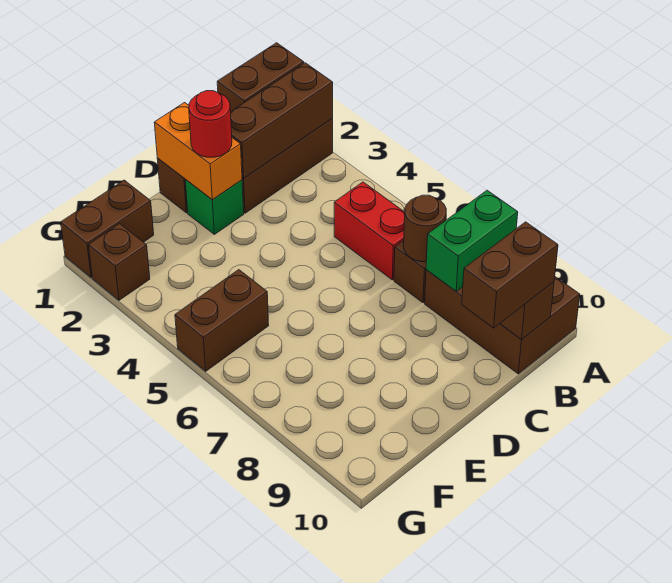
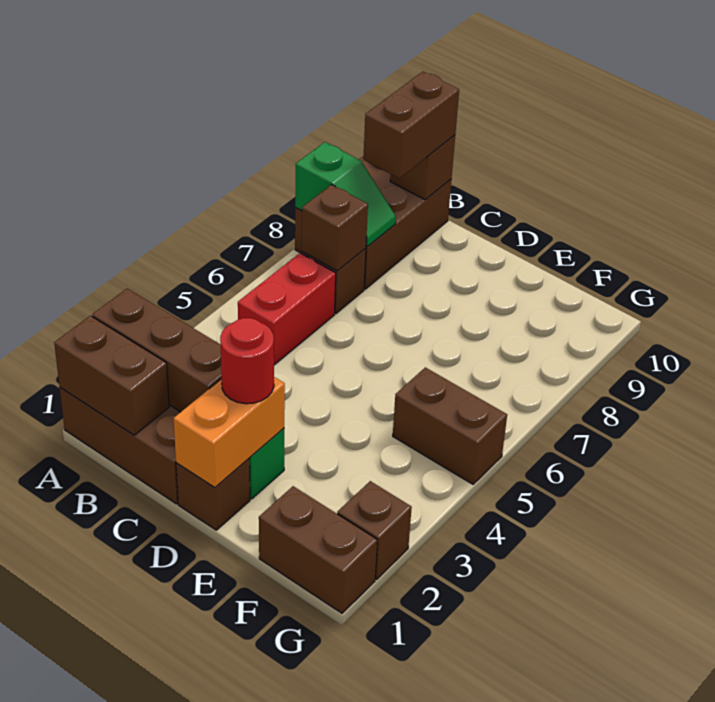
green 1x2 brick [426,190,518,291] -> green 1x2 slope [295,142,396,246]
brown 1x1 round brick [404,195,446,262] -> brown 1x1 brick [301,185,368,271]
brown 1x2 brick [462,222,558,328] -> brown 1x2 brick turned to [363,72,459,179]

